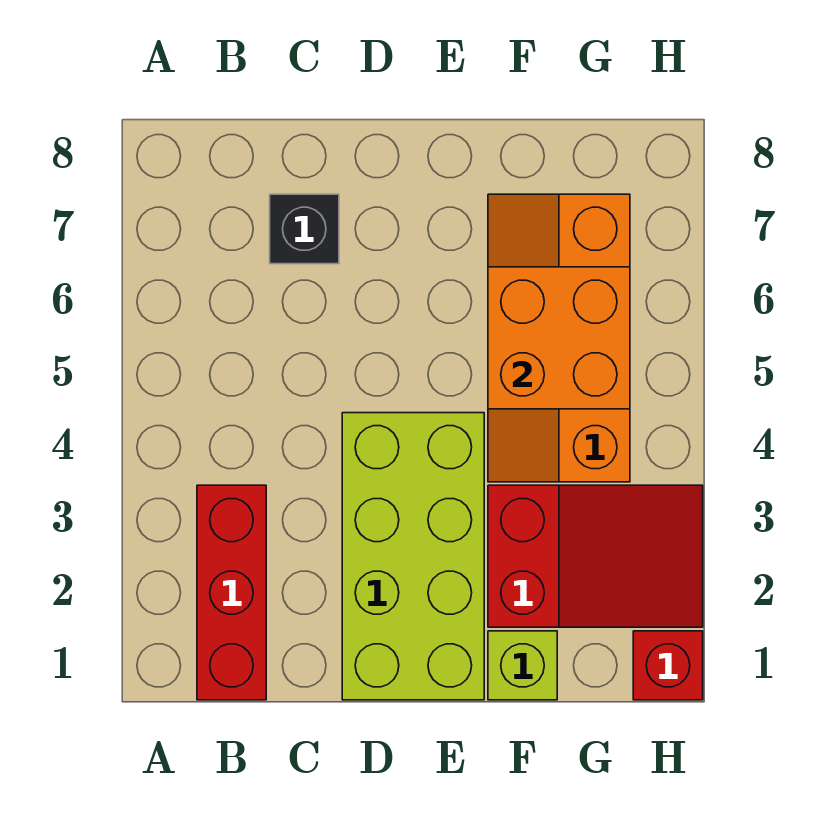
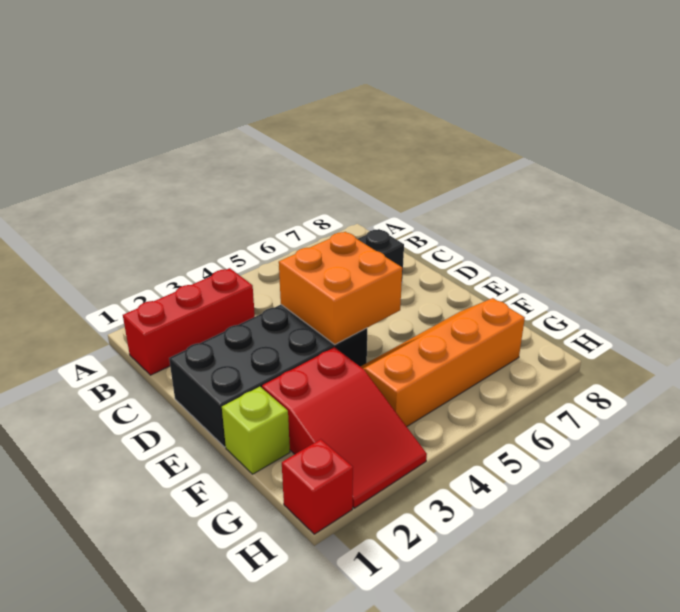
lime 2x4 brick [342,413,484,700] -> black 2x4 brick [169,305,367,447]
orange 2x2 brick [488,267,630,409] -> orange 2x2 brick moved to [279,232,402,345]

